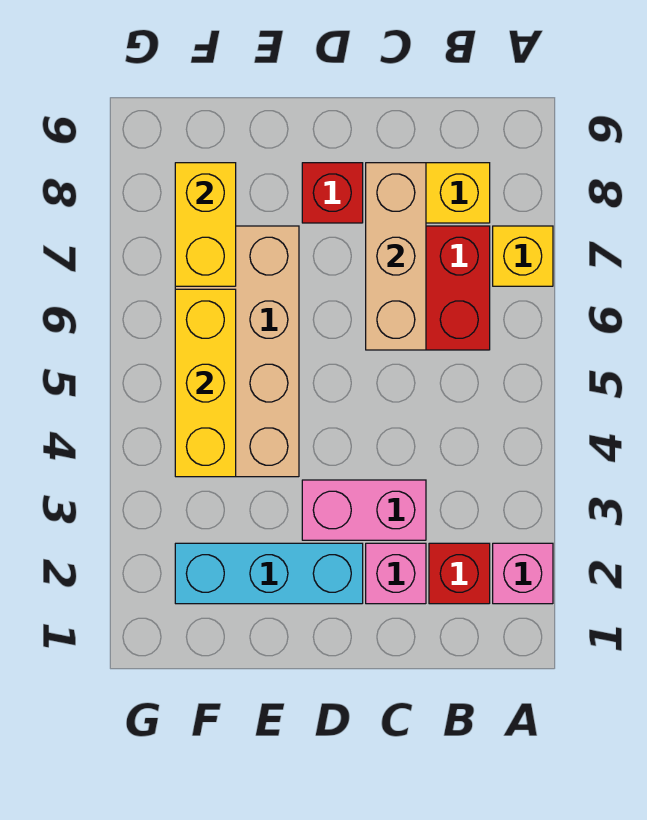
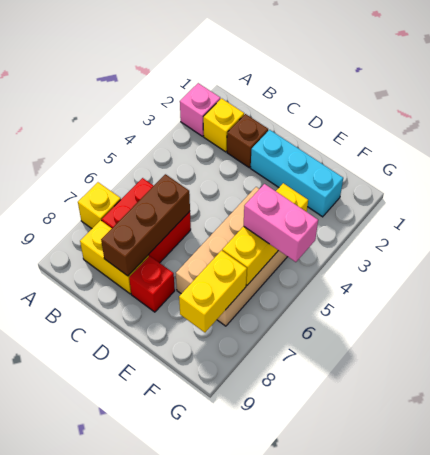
red 1x1 brick [429,543,490,604] -> yellow 1x1 brick [203,98,244,152]
pink 1x1 brick [366,543,426,604] -> brown 1x1 brick [227,114,268,168]
pink 1x2 brick [302,480,426,540] -> pink 1x2 brick moved to [244,184,318,262]
tan 1x3 brick [366,163,426,350] -> brown 1x3 brick [101,174,190,276]

